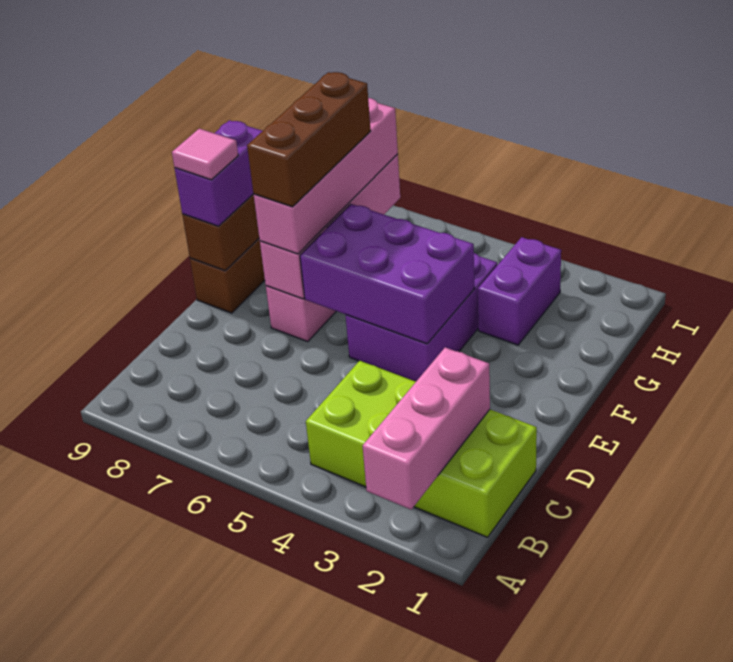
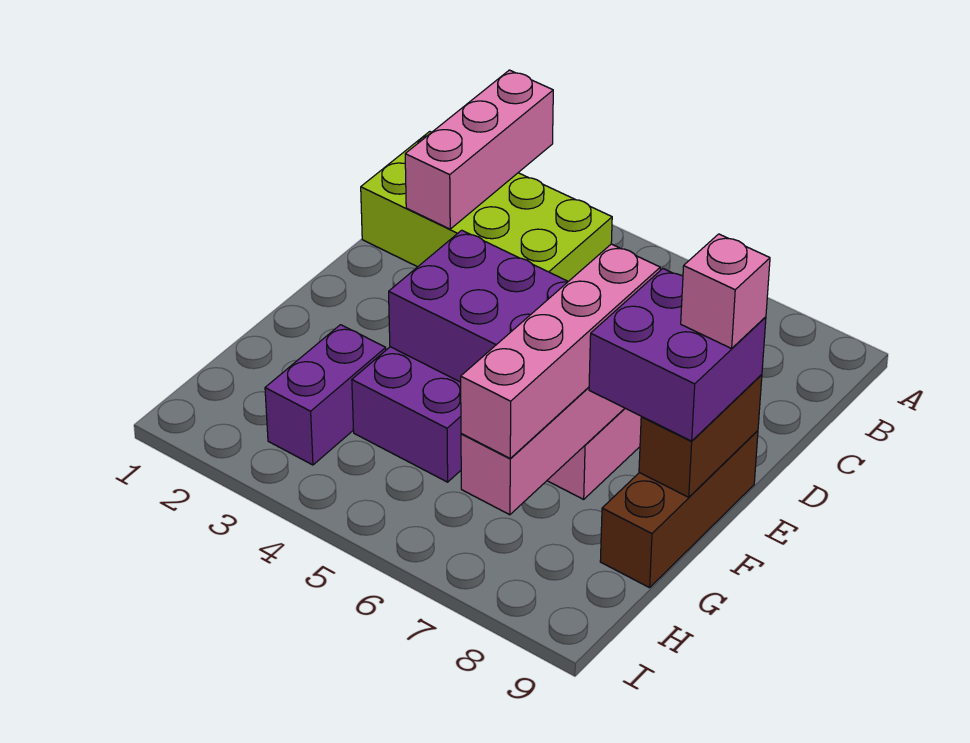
brown 1x3 brick [247,72,371,207] -> none
purple 1x2 brick [175,120,262,226] -> purple 2x2 brick [589,269,766,441]
pink 1x1 tile [172,129,238,180] -> pink 1x1 brick [681,234,770,349]

